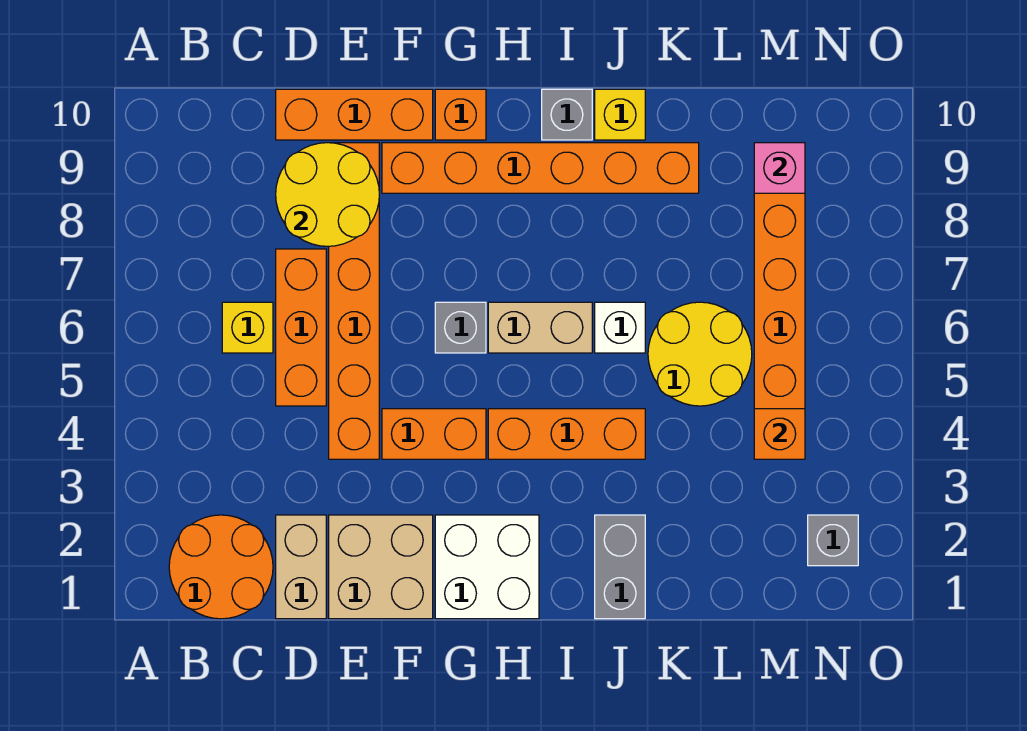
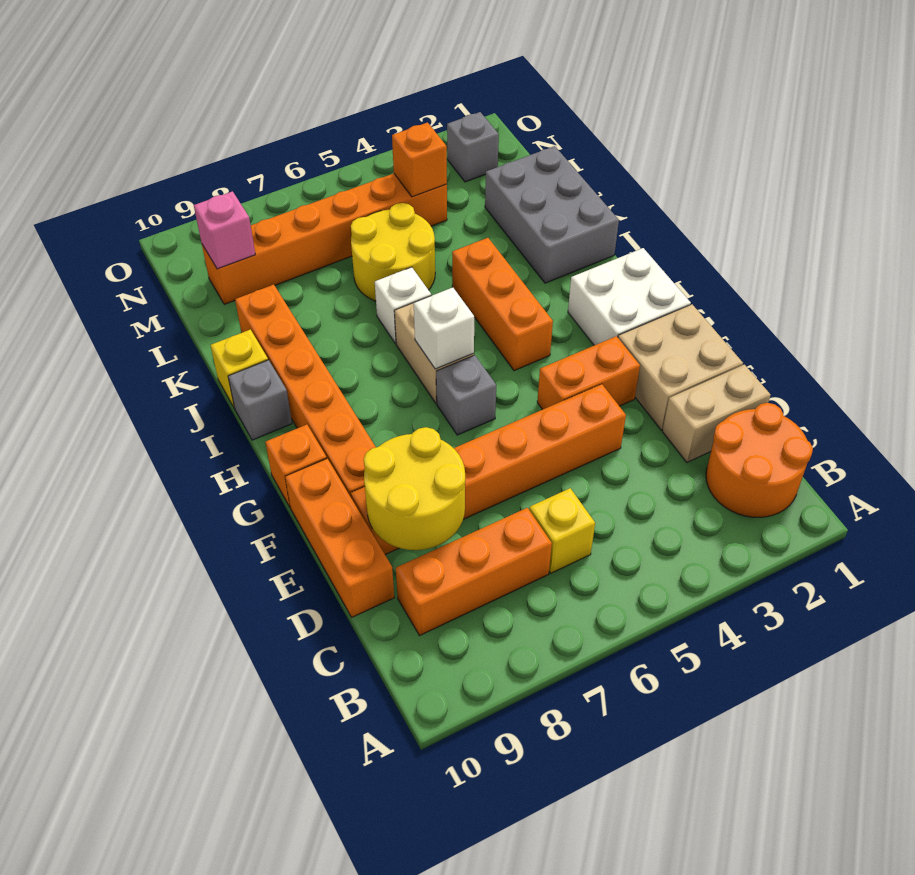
orange 1x3 brick [276,249,326,406] -> orange 1x3 brick moved to [396,508,552,635]
orange 1x2 brick [382,409,486,459] -> orange 1x2 brick turned to [537,336,640,410]
none -> white 1x1 brick [414,287,474,369]
grey 1x2 brick [595,515,645,619] -> grey 2x3 brick [485,146,619,283]

